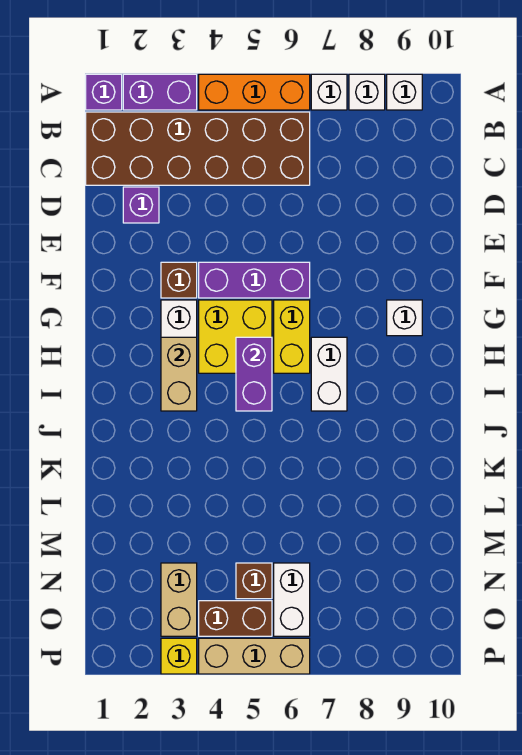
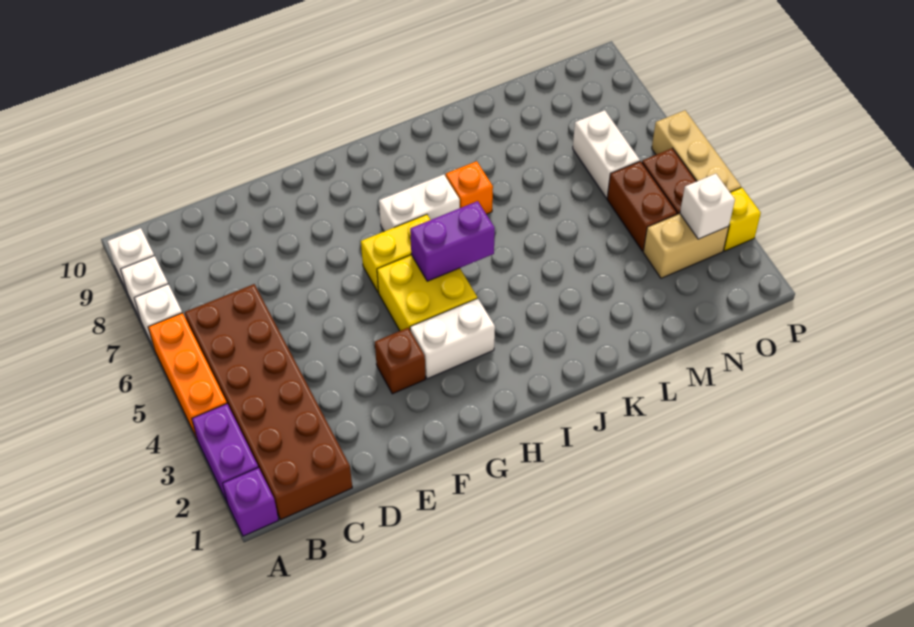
purple 1x1 brick [123,187,159,223] -> none
purple 1x3 brick [199,262,310,298] -> none
white 1x1 brick [387,300,422,336] -> white 1x1 brick moved to [680,174,735,239]
tan 1x2 brick [161,337,197,411] -> none
none -> orange 1x1 brick [446,161,493,214]
brown 1x1 brick [236,563,272,599] -> brown 1x2 brick [607,161,677,251]
white 1x2 brick [274,563,310,636] -> white 1x2 brick turned to [573,110,640,198]

